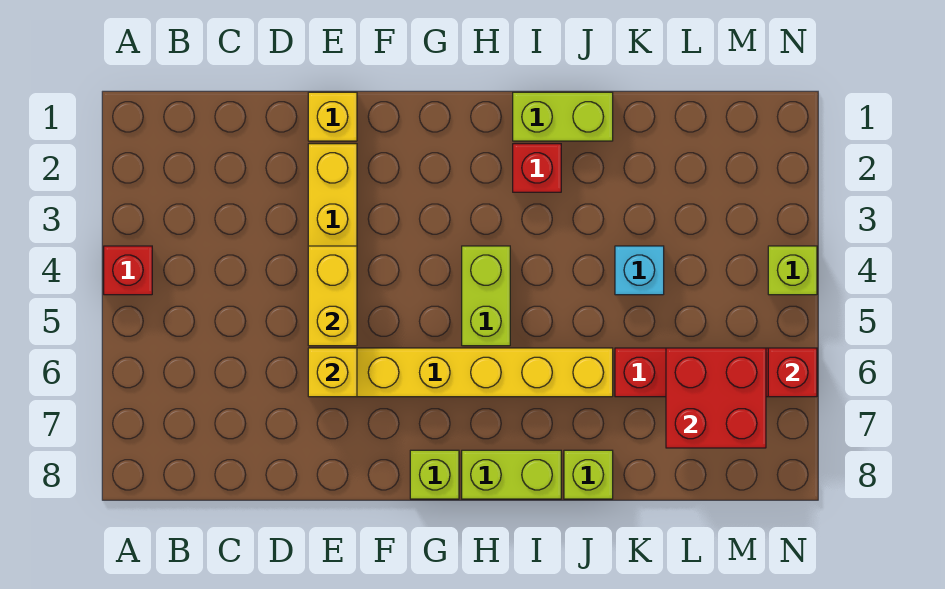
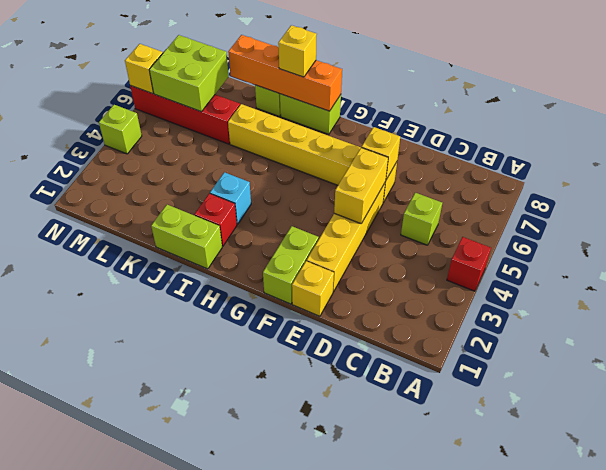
lime 1x1 brick [410,450,459,499] -> lime 1x1 brick moved to [401,193,442,245]
lime 1x2 brick [462,246,510,346] -> lime 1x2 brick moved to [263,226,319,304]
none -> orange 1x4 brick [228,35,342,111]
none -> yellow 1x1 brick [278,25,317,77]
cyan 1x1 brick [615,246,664,295] -> cyan 1x1 brick moved to [210,172,251,224]
red 2x2 brick [666,348,766,448] -> lime 2x2 brick [149,35,229,112]
red 1x1 brick [768,348,817,397] -> yellow 1x1 brick [125,44,163,94]

